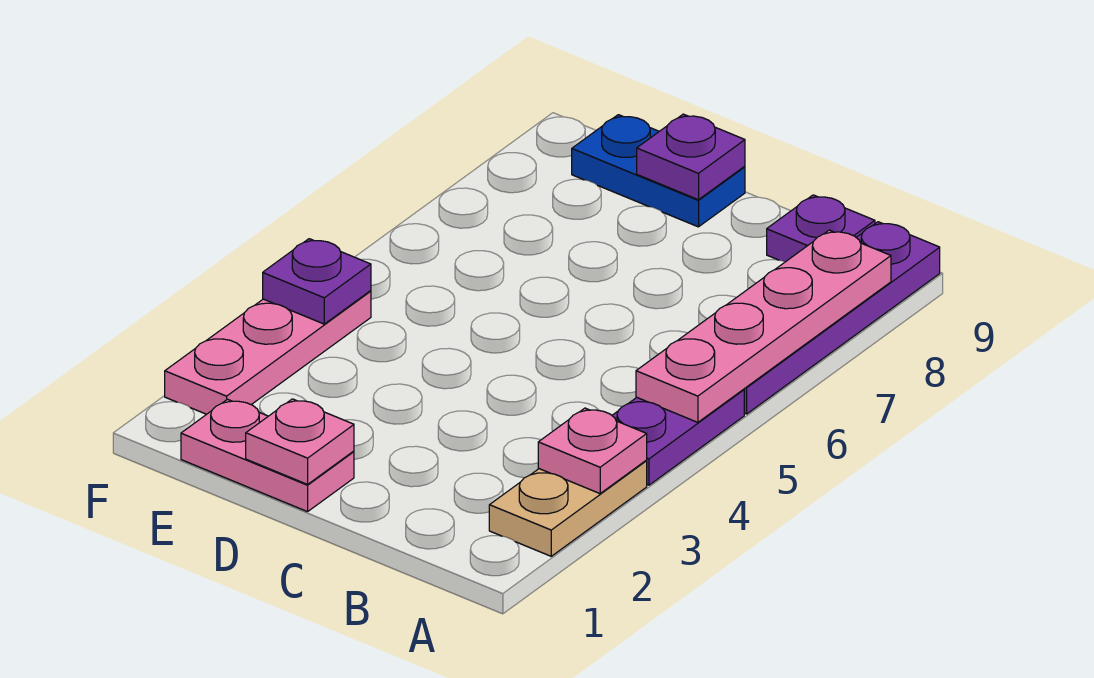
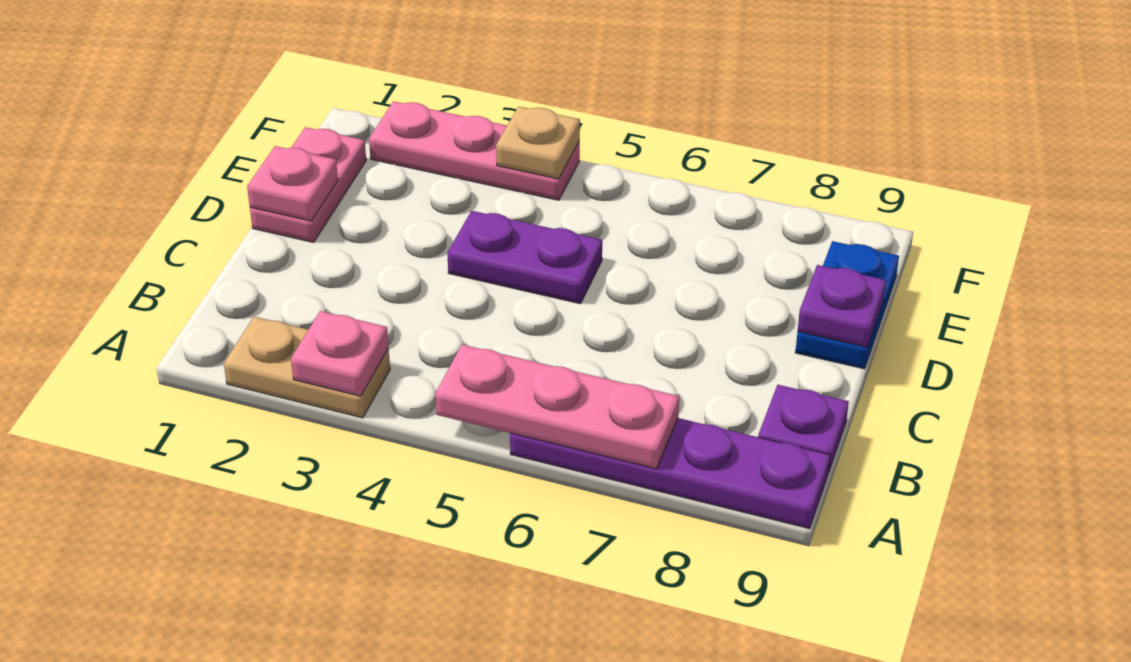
purple 1x2 plate [612,389,744,485] -> purple 1x2 plate moved to [447,211,602,304]
pink 1x4 plate [636,230,891,422] -> pink 1x3 plate [435,344,679,469]
purple 1x1 plate [263,239,371,324] -> tan 1x1 plate [496,106,580,179]

